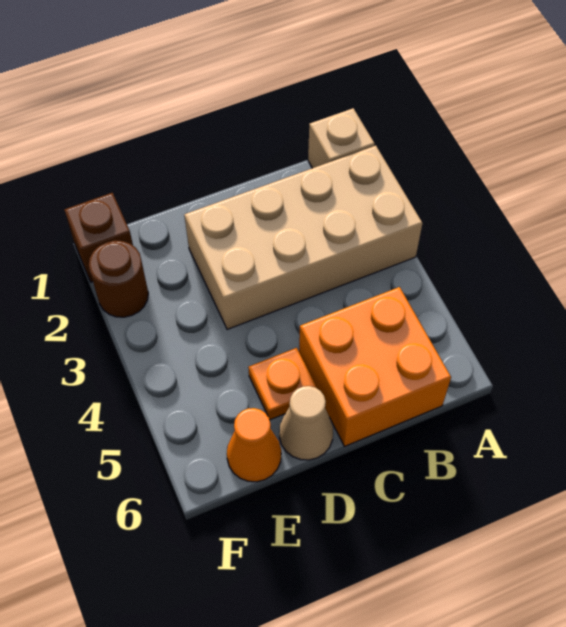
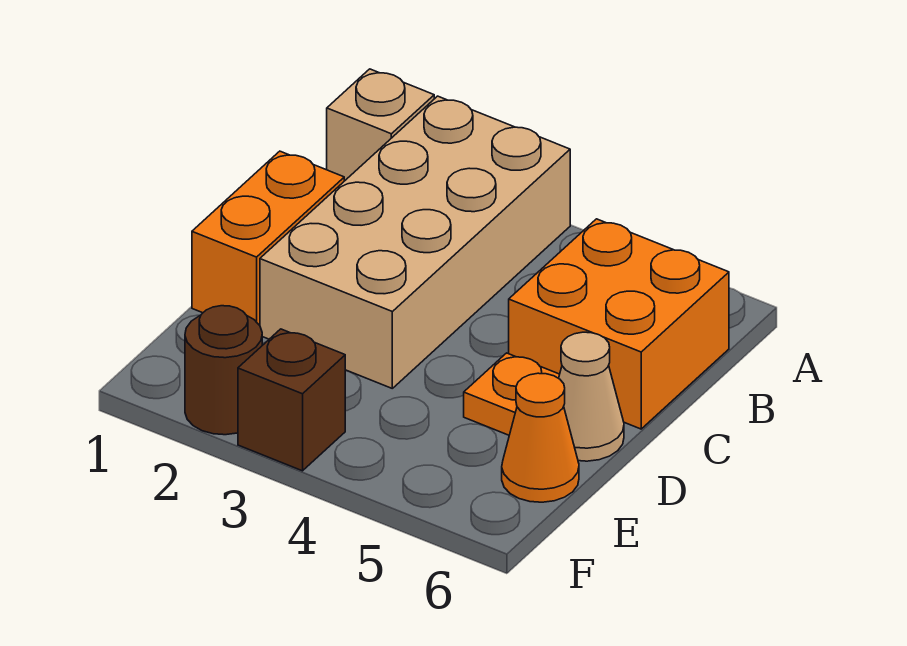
none -> orange 1x2 brick [192,151,344,325]
brown 1x1 brick [64,193,133,282] -> brown 1x1 brick moved to [238,329,345,471]

